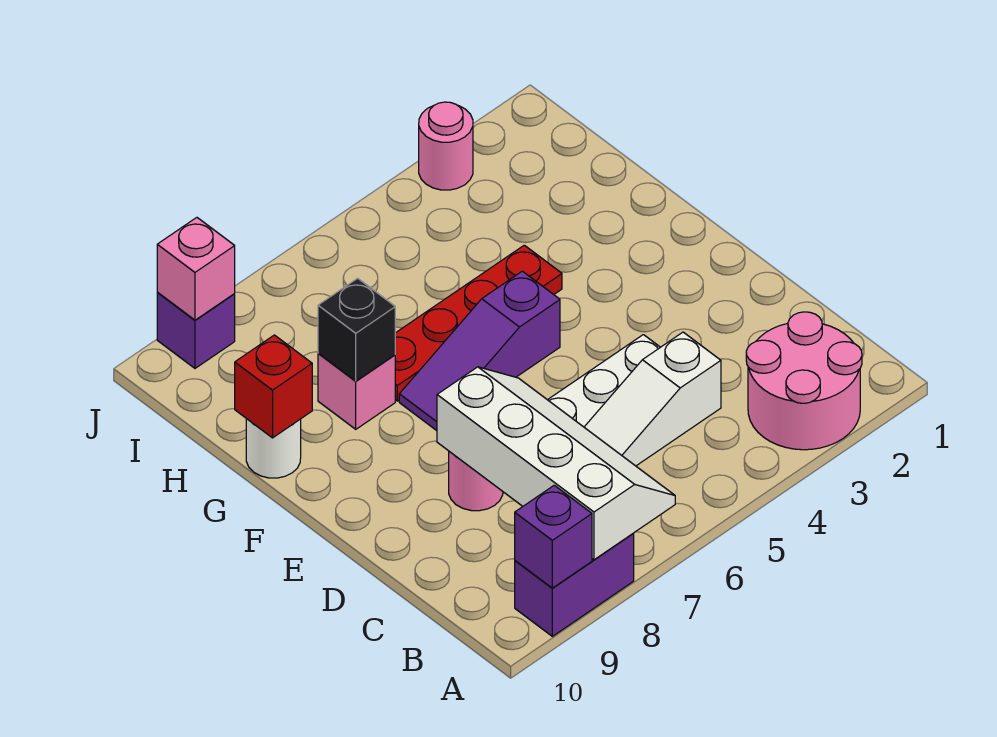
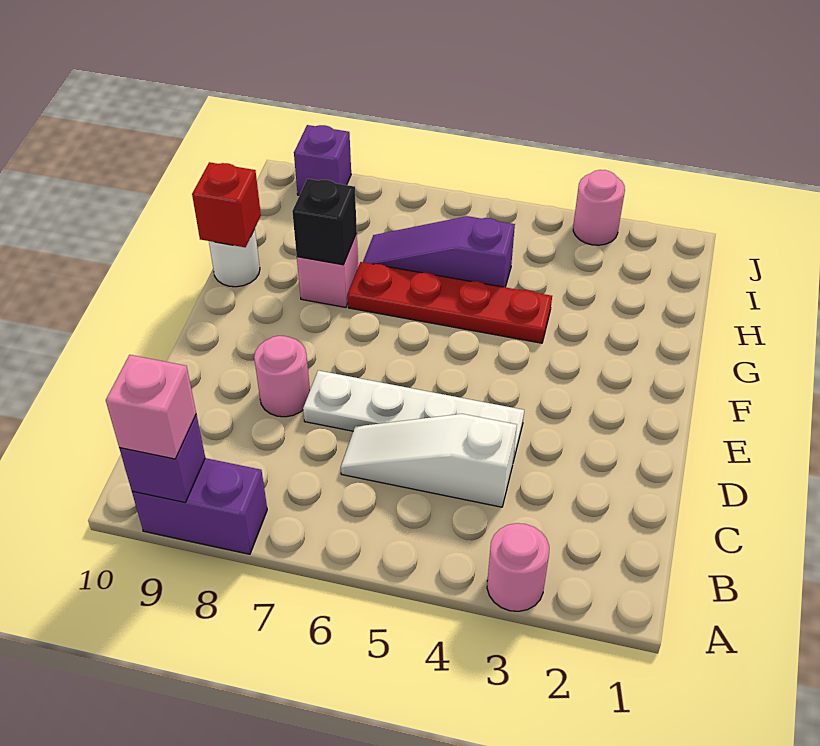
pink 2x2 round brick [746,312,862,450] -> pink 1x1 round brick [487,523,549,611]
white 2x4 slope [437,367,675,560] -> none
purple 1x3 slope [399,271,560,431] -> purple 1x3 slope moved to [363,216,515,287]
pink 1x1 brick [157,218,235,320] -> pink 1x1 brick moved to [106,355,196,459]

